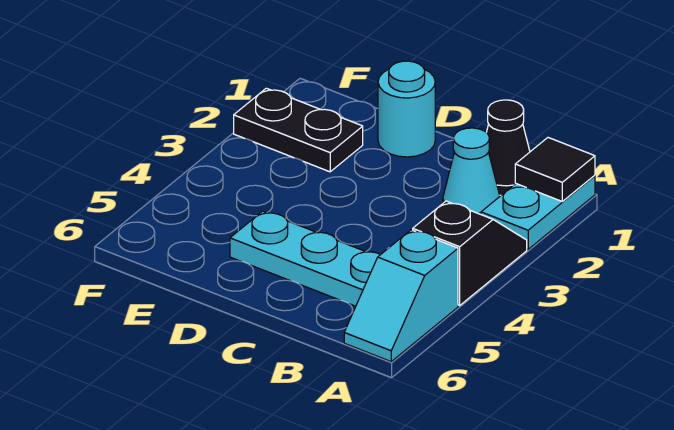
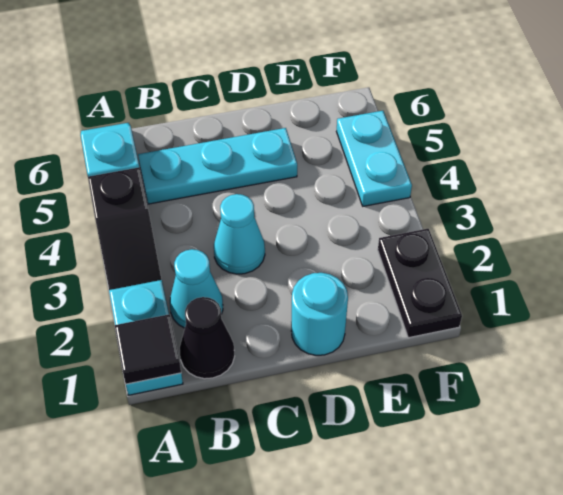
none -> cyan 1x1 cone [214,194,265,274]
black 1x2 plate [234,88,363,172] -> black 1x2 plate turned to [378,229,462,338]
none -> cyan 1x2 plate [337,111,412,206]

